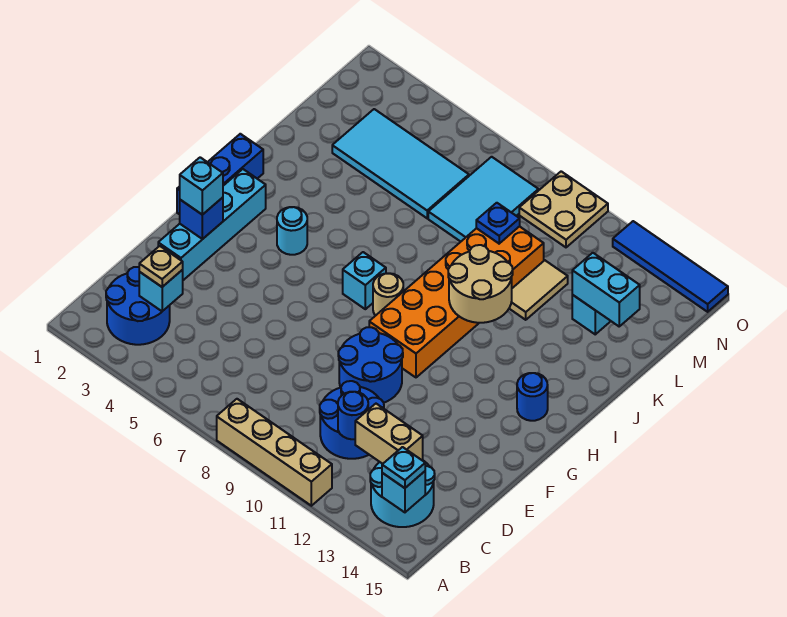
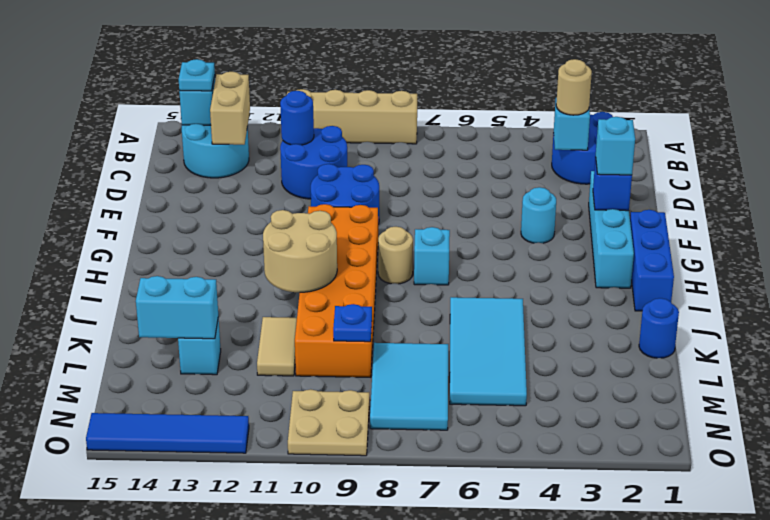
tan 1x1 plate [139,246,183,287] -> tan 1x1 round brick [556,59,592,115]
tan 1x2 brick [355,404,423,464] -> tan 1x2 brick turned to [210,72,250,145]
cyan 1x1 round brick [277,207,307,255] -> cyan 1x1 round brick moved to [521,187,556,243]
blue 1x1 round brick [517,373,548,421] -> blue 1x1 round brick moved to [639,298,679,358]
cyan 2x4 tile [332,109,469,218] -> cyan 2x4 tile turned to [450,297,527,406]

